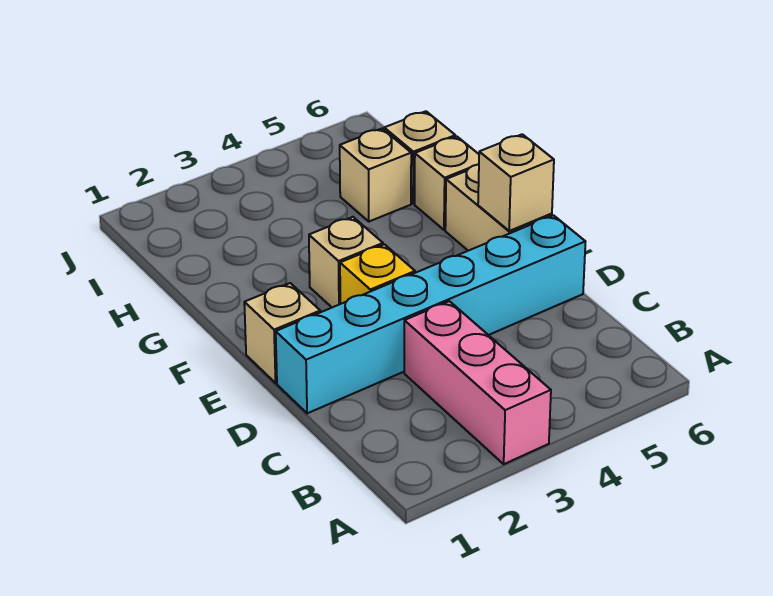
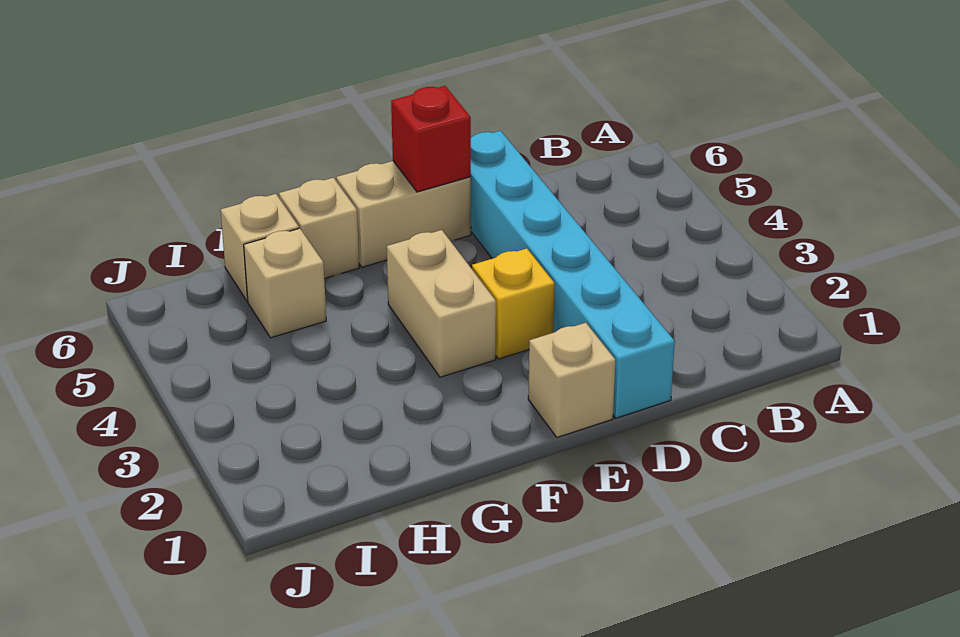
pink 1x3 brick [404,301,551,464] -> none
tan 1x1 brick [478,134,554,231] -> red 1x1 brick [391,86,471,192]
tan 1x1 brick [309,217,383,307] -> tan 1x2 brick [387,230,496,377]

